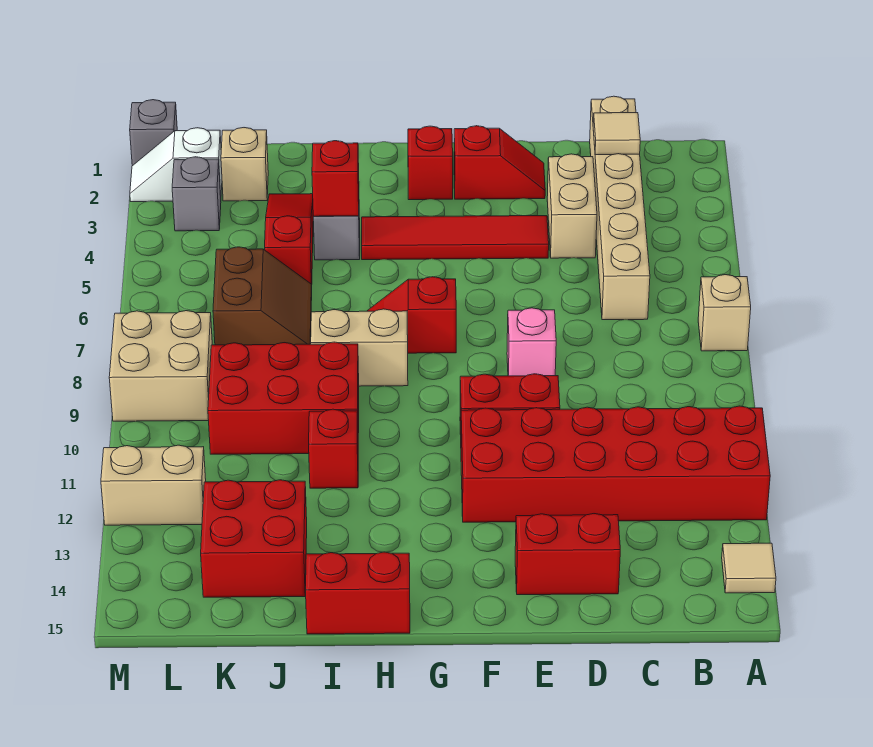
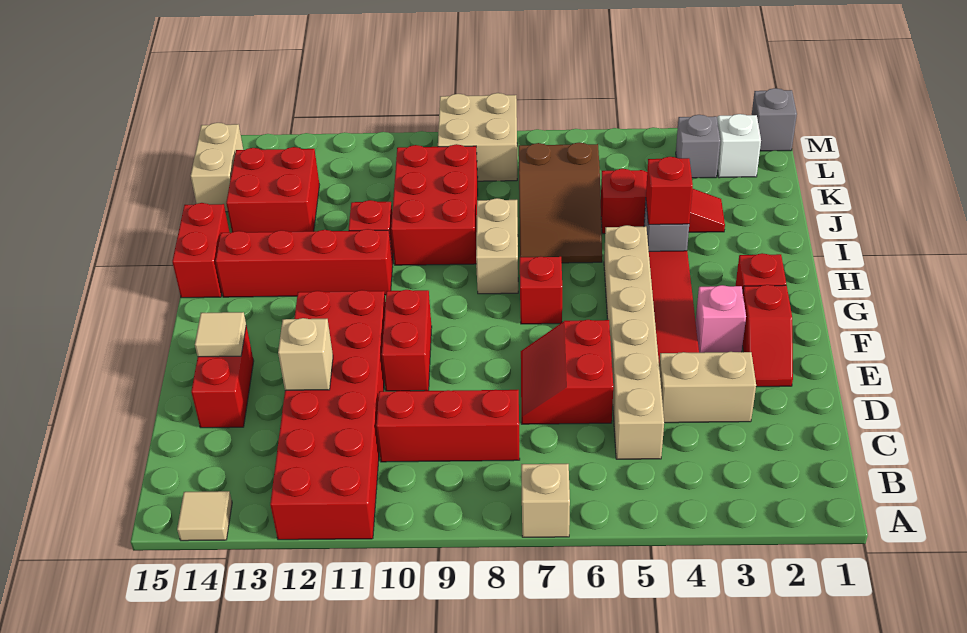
tan 1x6 brick [590,96,650,320] -> tan 1x6 brick turned to [604,225,664,459]
tan 1x1 tile [593,113,640,155] -> tan 1x1 tile moved to [195,312,246,357]
none -> red 1x3 brick [376,390,520,462]
none -> red 2x2 slope [521,320,613,424]
pink 1x1 brick [507,308,556,376] -> pink 1x1 brick moved to [696,285,746,353]
none -> red 1x4 brick [216,229,393,297]
brown 2x2 slope [213,247,312,345] -> brown 2x3 slope [519,142,602,263]
tan 1x1 brick [221,128,268,201] -> tan 1x1 brick moved to [278,318,333,390]
tan 1x2 brick [101,445,206,525] -> tan 1x2 brick moved to [191,123,243,212]

